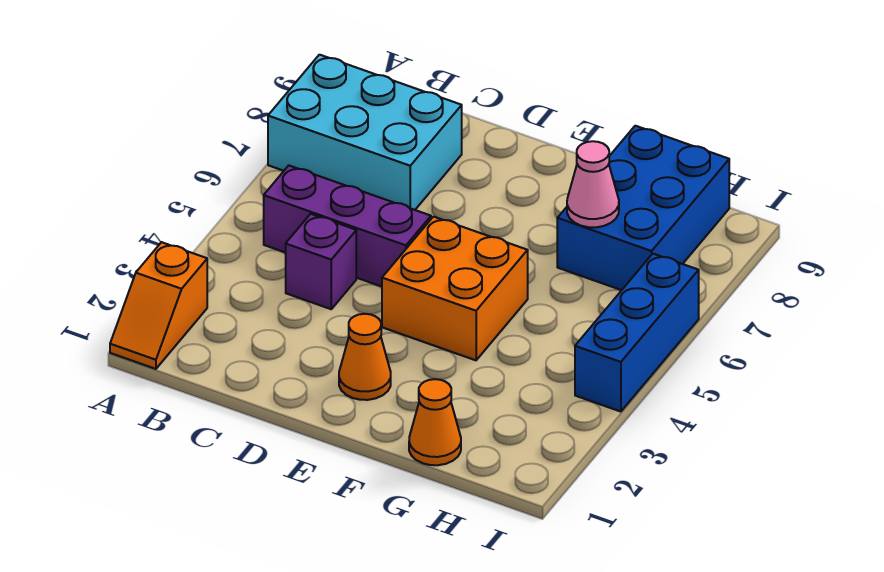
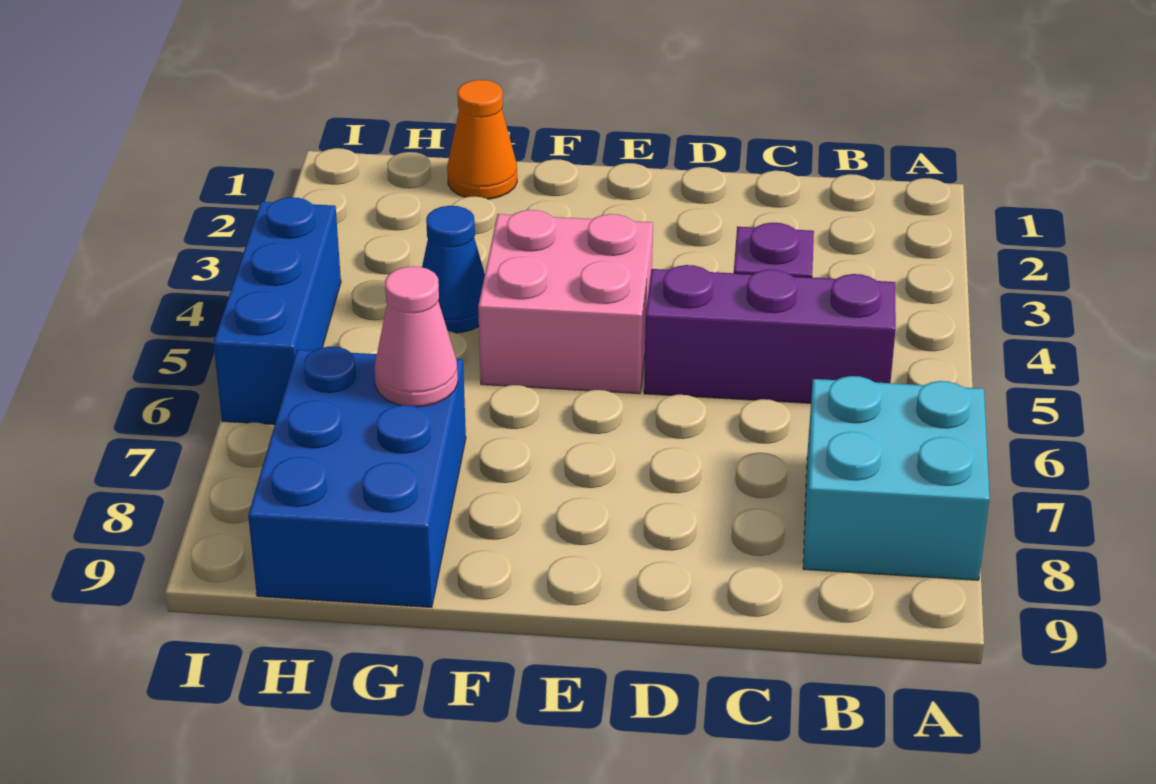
orange 1x2 slope [110,242,207,369] -> none
cyan 2x3 brick [268,55,462,210] -> cyan 2x2 brick [803,376,989,580]
orange 1x1 cone [339,314,391,400] -> none
orange 2x2 brick [382,217,528,360] -> pink 2x2 brick [478,210,653,394]
none -> blue 1x1 cone [422,206,485,333]

